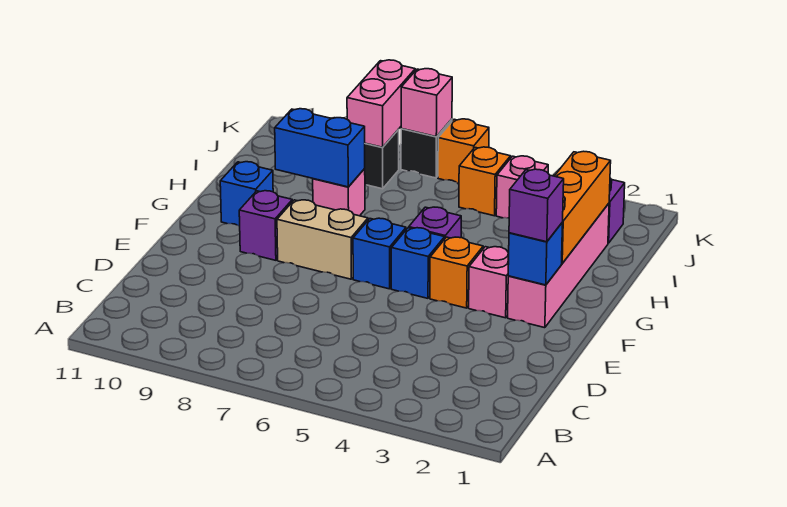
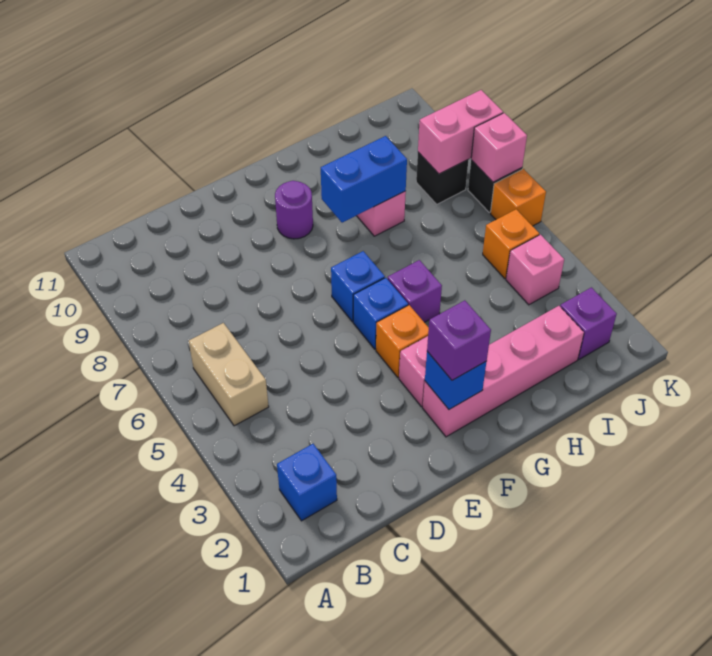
tan 1x2 brick [277,200,368,279] -> tan 1x2 brick moved to [189,323,269,426]
purple 1x1 brick [239,191,292,260] -> purple 1x1 round brick [275,181,313,239]
orange 1x3 brick [555,151,611,263] -> none
blue 1x1 brick [220,162,273,226] -> blue 1x1 brick moved to [277,444,337,521]
blue 1x2 brick [275,109,365,187] -> blue 1x2 brick turned to [321,136,407,223]

